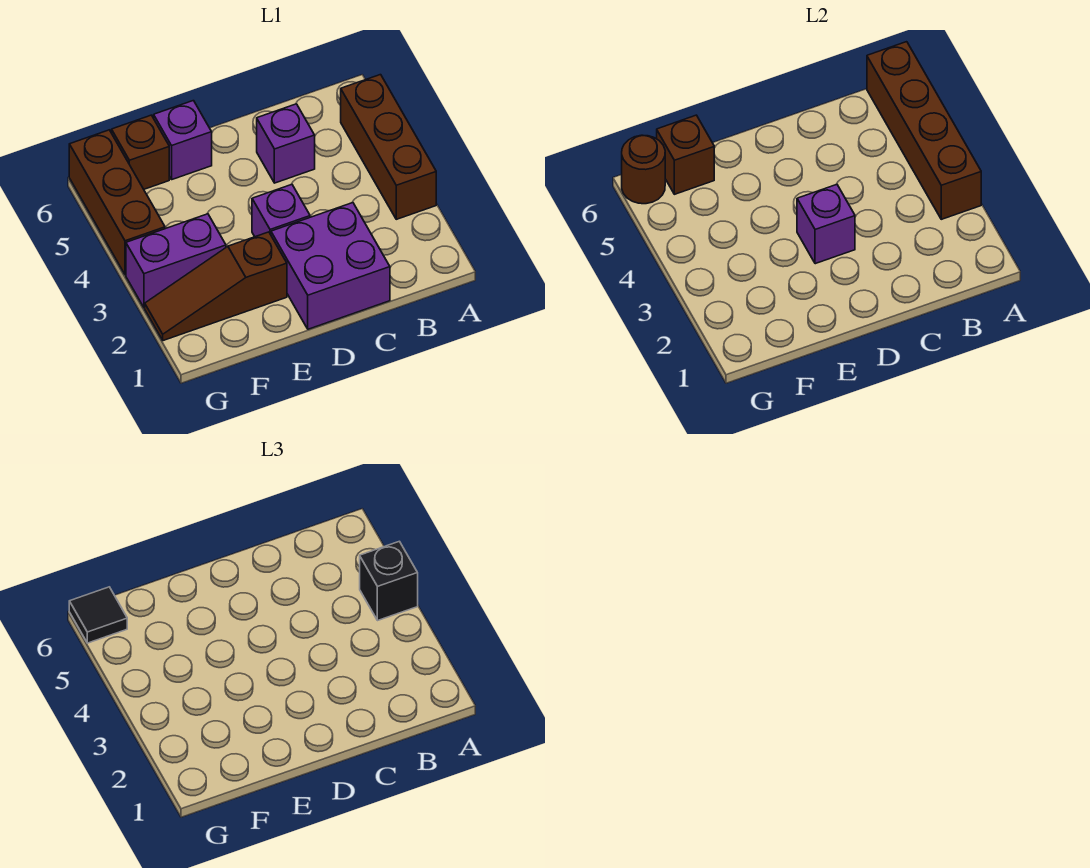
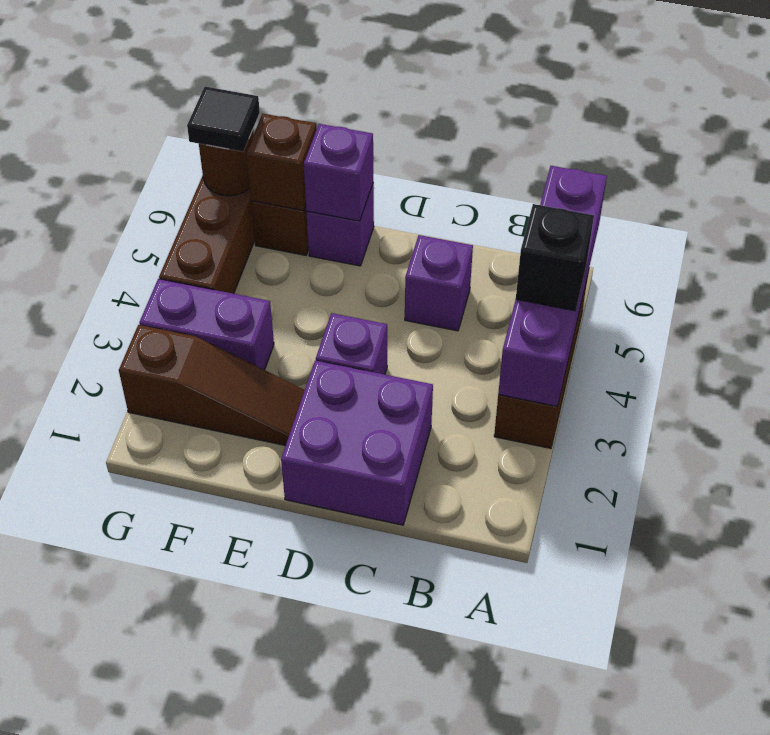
brown 1x4 brick [867,42,981,219] -> purple 1x4 brick [498,166,607,406]
purple 1x1 brick [797,184,855,264] -> purple 1x1 brick moved to [304,124,373,221]
brown 1x3 slope [145,232,287,341] -> brown 1x3 slope turned to [119,325,305,446]

